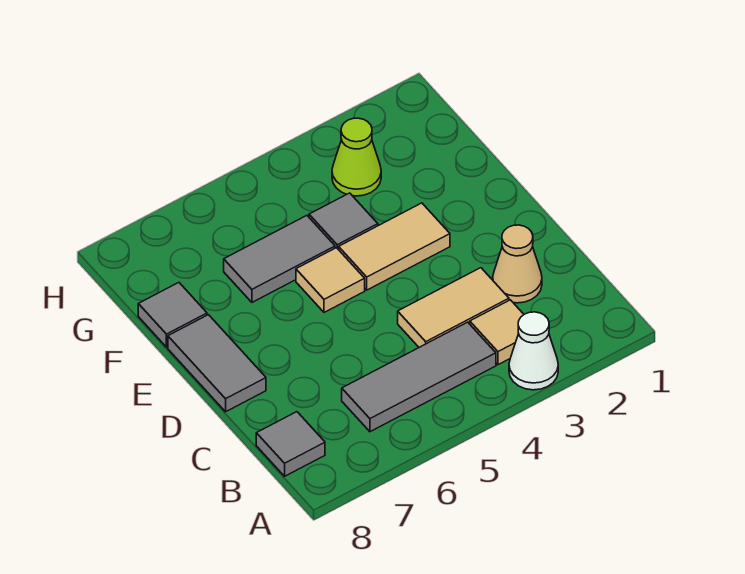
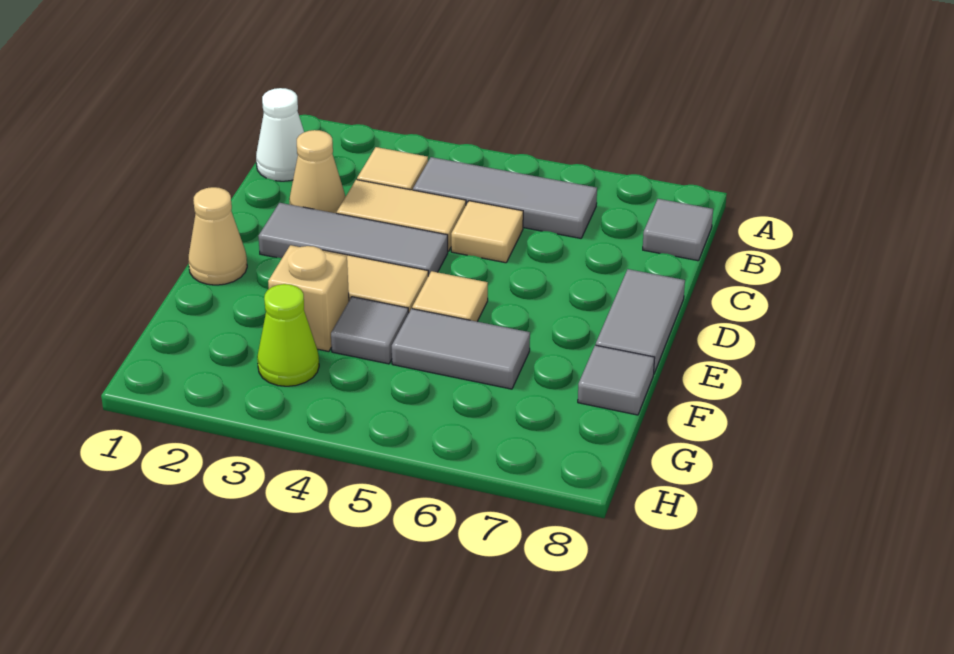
white 1x1 cone [509,312,558,390] -> white 1x1 cone moved to [256,88,304,181]
none -> tan 1x1 tile [451,201,523,263]
none -> grey 1x3 tile [258,203,448,276]
none -> tan 1x1 cone [188,187,247,285]
none -> tan 1x1 brick [268,245,349,352]

